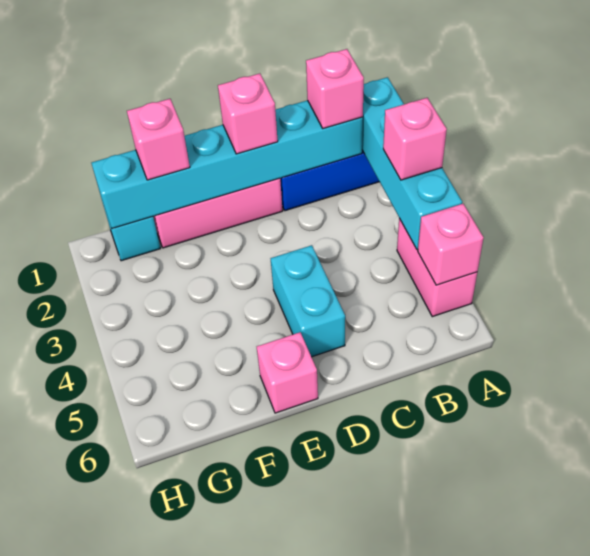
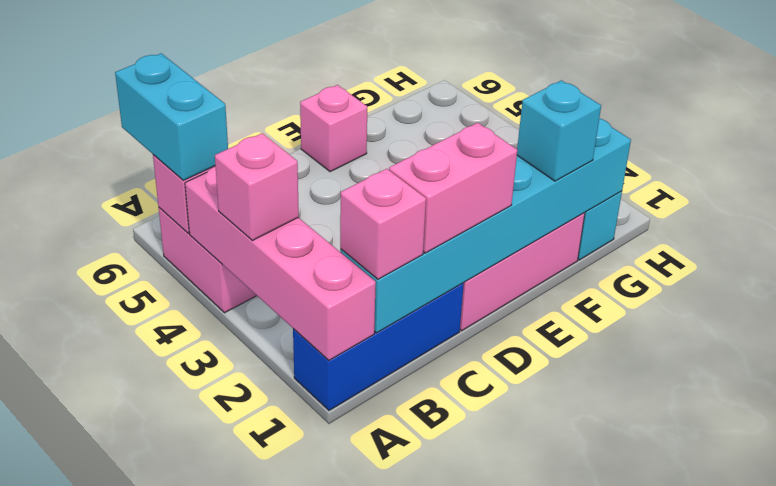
cyan 1x4 brick [362,77,462,250] -> pink 1x4 brick [185,166,376,360]
pink 1x1 brick [218,73,278,154] -> pink 1x2 brick [389,123,517,253]
cyan 1x2 brick [271,245,345,357] -> cyan 1x2 brick moved to [115,53,228,180]
pink 1x1 brick [127,99,190,180] -> cyan 1x1 brick [517,80,601,181]

